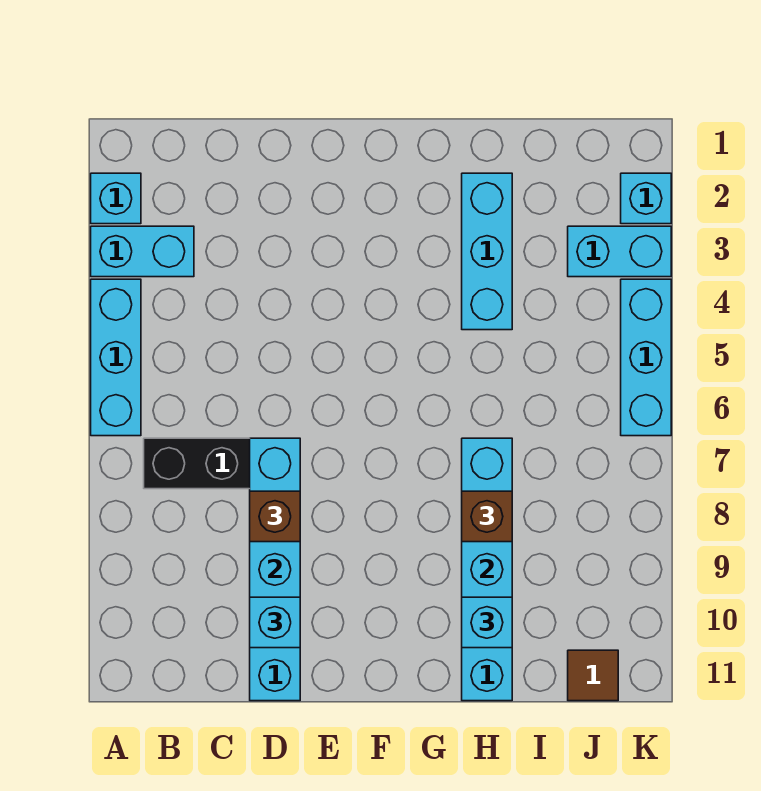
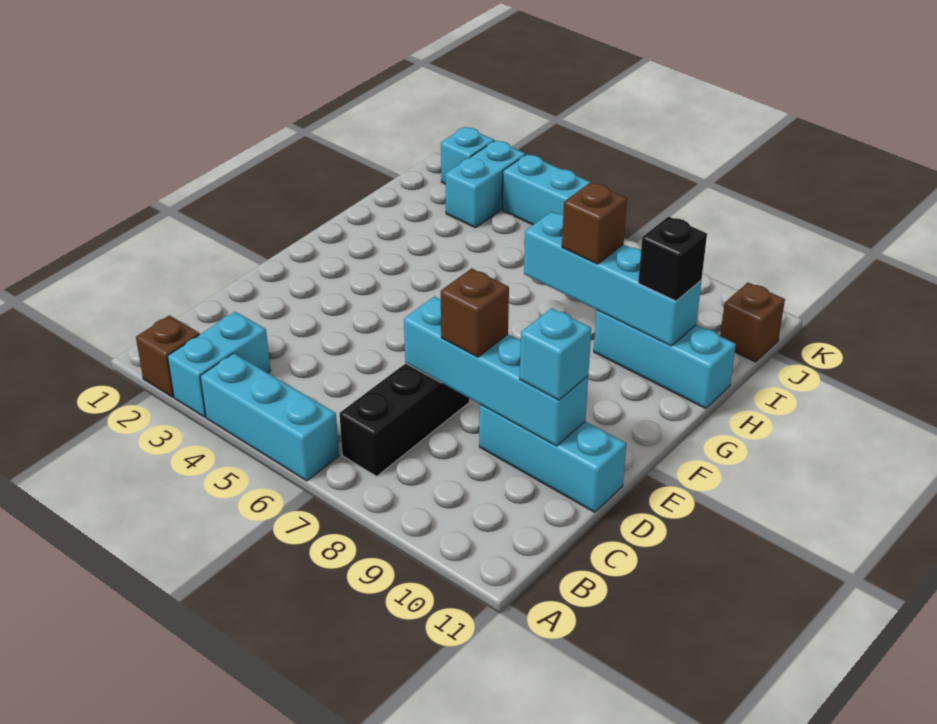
cyan 1x1 brick [91,173,141,224] -> brown 1x1 brick [136,315,200,397]
cyan 1x3 brick [462,173,512,330] -> none
cyan 1x1 brick [462,597,512,648] -> black 1x1 brick [638,217,707,301]
brown 1x1 tile [568,650,618,701] -> brown 1x1 brick [720,283,785,362]

